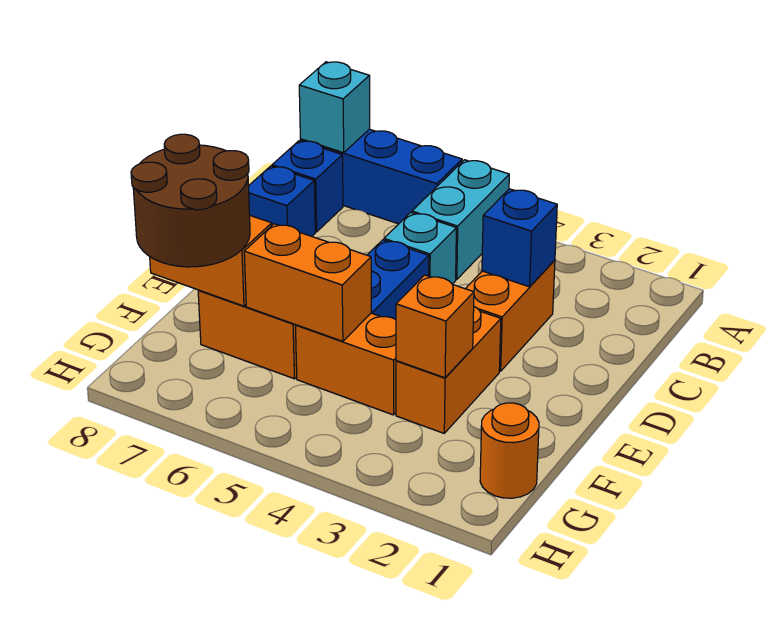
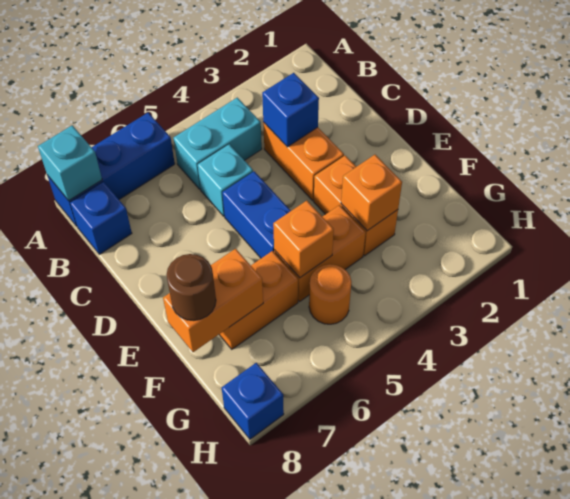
cyan 1x2 brick [412,160,509,280] -> cyan 1x2 brick turned to [174,98,262,189]
blue 1x1 brick [249,166,315,236] -> blue 1x1 brick moved to [222,363,284,439]
orange 1x2 brick [244,224,371,341] -> orange 1x1 brick [273,201,334,278]
brown 2x2 round brick [131,134,250,267] -> brown 1x1 round brick [167,254,216,321]
orange 1x1 round brick [480,403,539,498] -> orange 1x1 round brick moved to [309,264,351,324]

